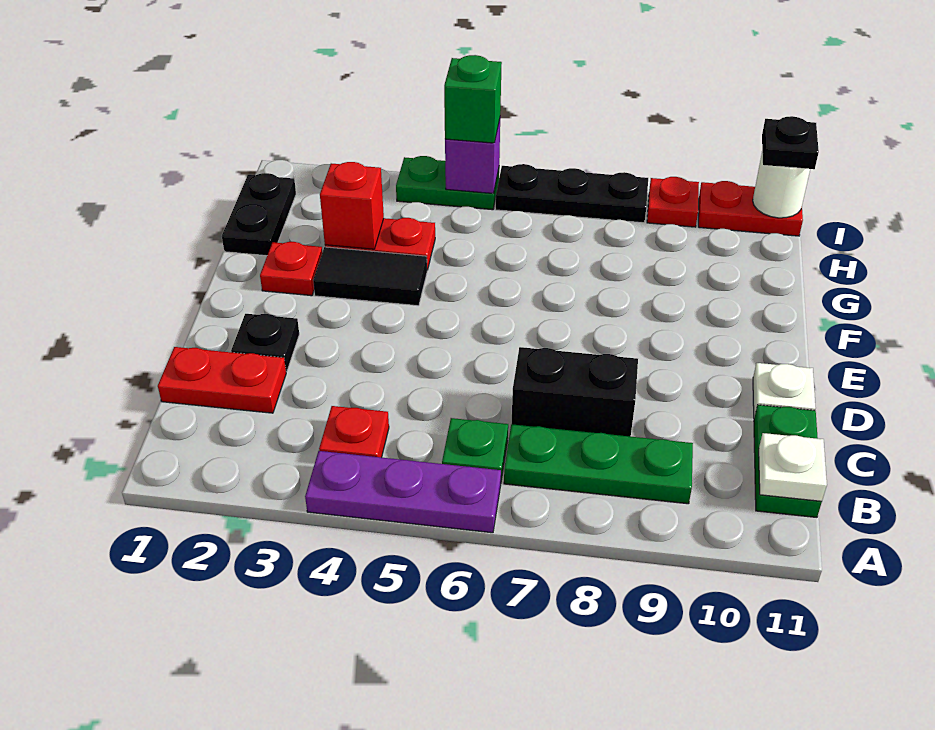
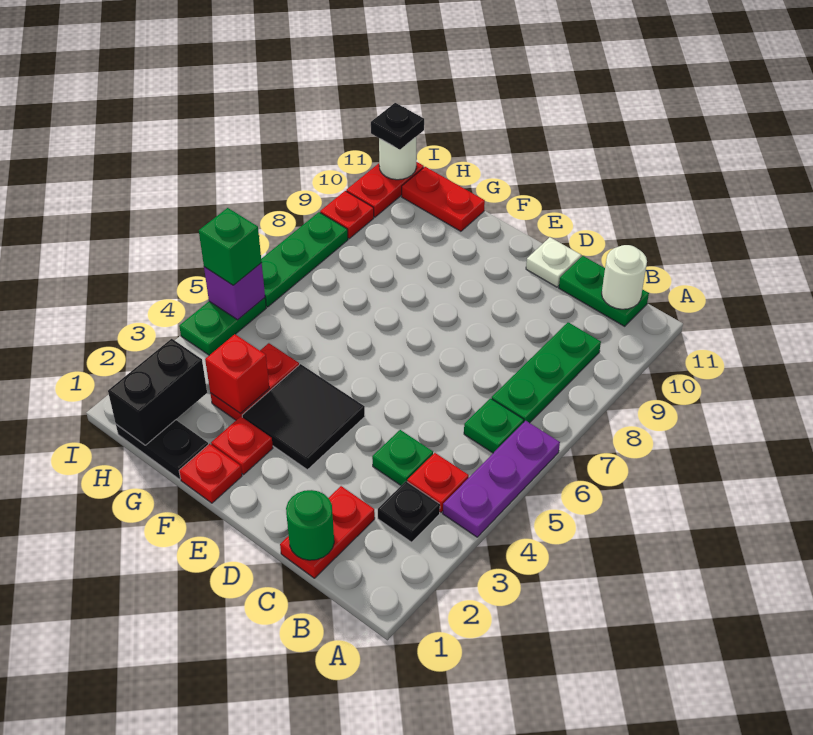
white 1x1 plate [759,433,827,501] -> white 1x1 round brick [602,245,647,309]
none -> green 1x1 round brick [286,490,334,560]
none -> green 1x1 plate [372,430,433,485]
black 1x2 brick [512,347,638,437] -> black 1x2 brick moved to [108,339,207,445]
black 1x1 plate [231,314,299,372] -> black 1x1 plate moved to [378,481,440,542]
none -> red 1x1 plate [179,444,242,503]
black 1x2 tile [313,247,427,306] -> black 2x2 tile [242,364,365,470]
none -> red 1x2 plate [402,167,485,231]
black 1x3 plate [496,164,648,223] -> green 1x3 plate [261,212,348,307]

